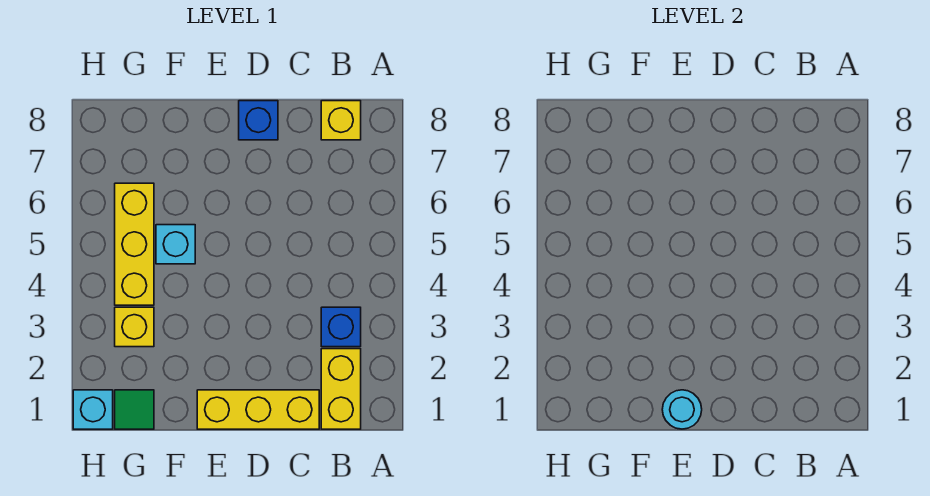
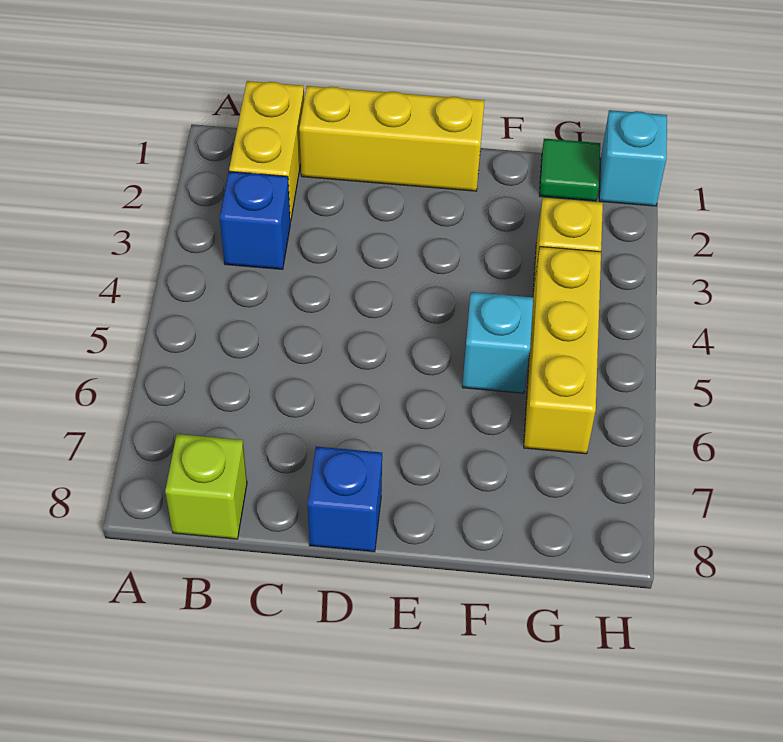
yellow 1x1 brick [321,101,361,140] -> lime 1x1 brick [165,434,247,539]
cyan 1x1 round brick [662,390,702,429] -> none

